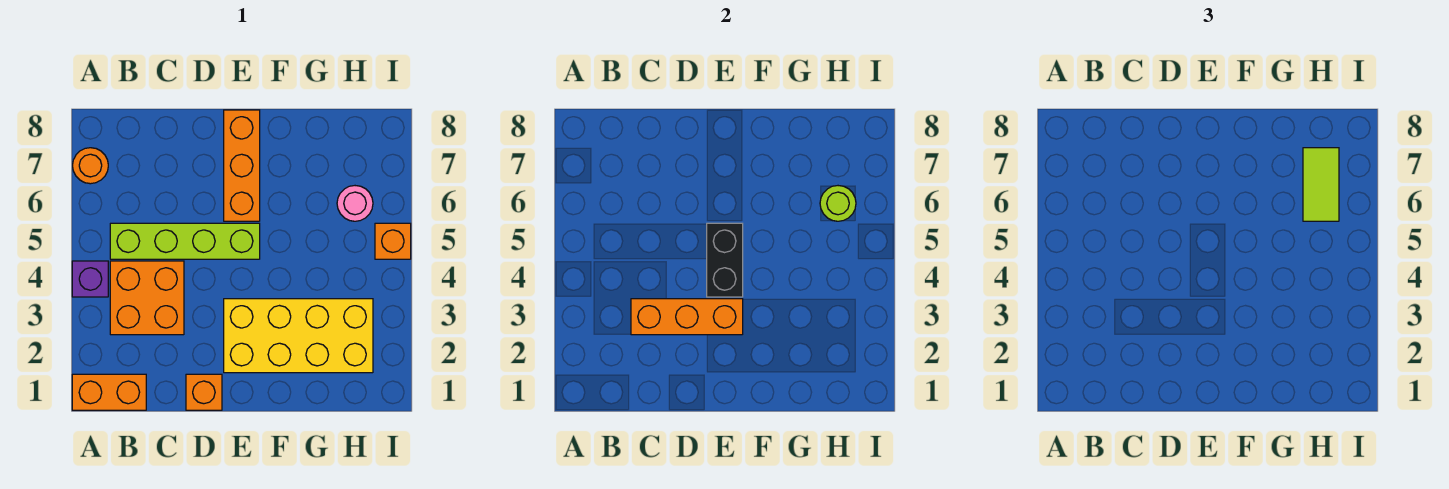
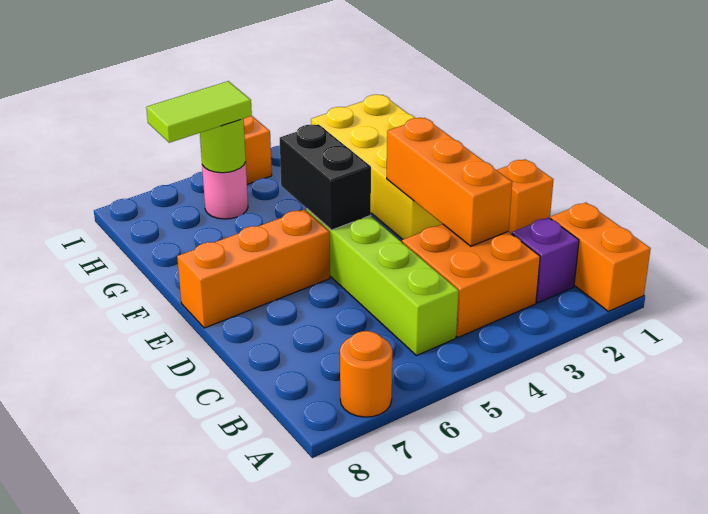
purple 1x1 brick [72,261,108,297] -> purple 1x1 brick moved to [512,218,579,303]
black 1x2 brick [707,223,743,297] -> black 1x2 brick turned to [280,124,371,230]

